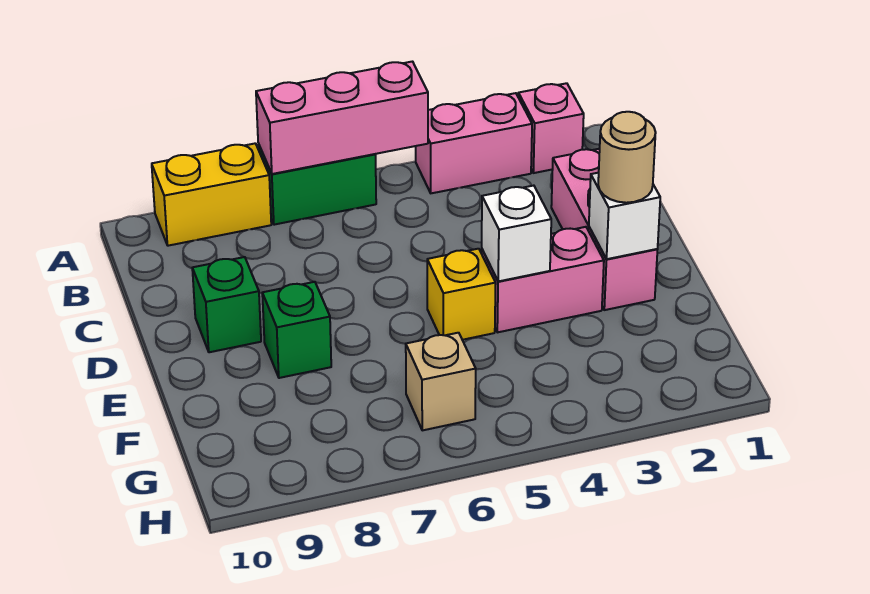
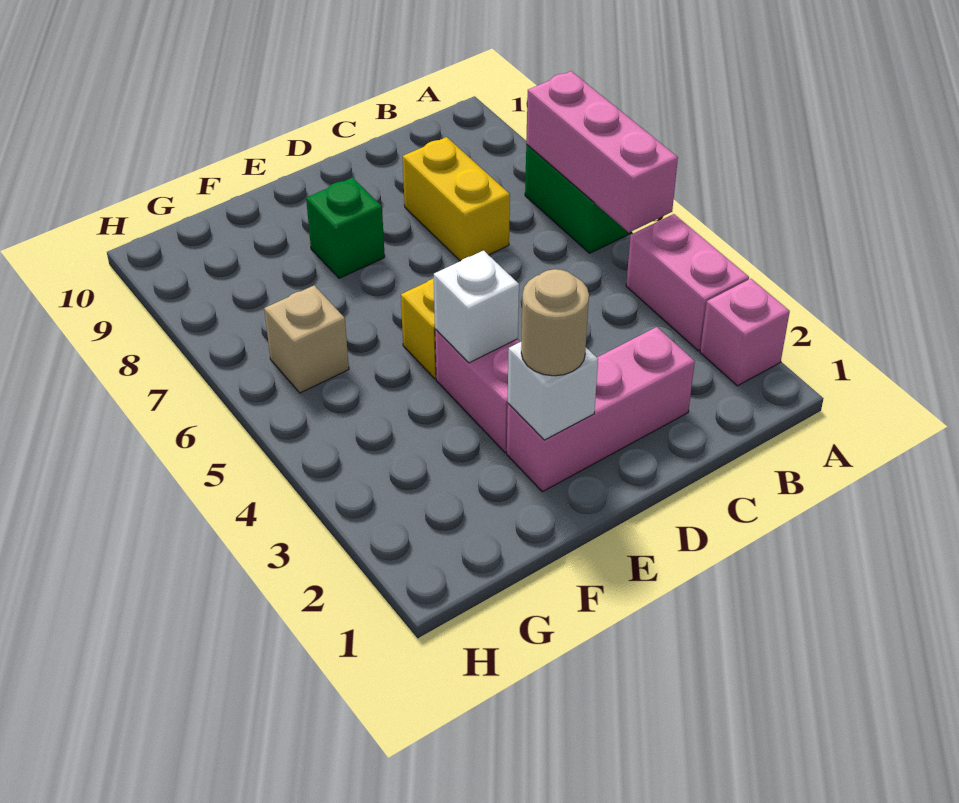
yellow 1x2 brick [152,143,271,246] -> yellow 1x2 brick moved to [403,137,510,261]
green 1x1 brick [192,257,261,352] -> none

